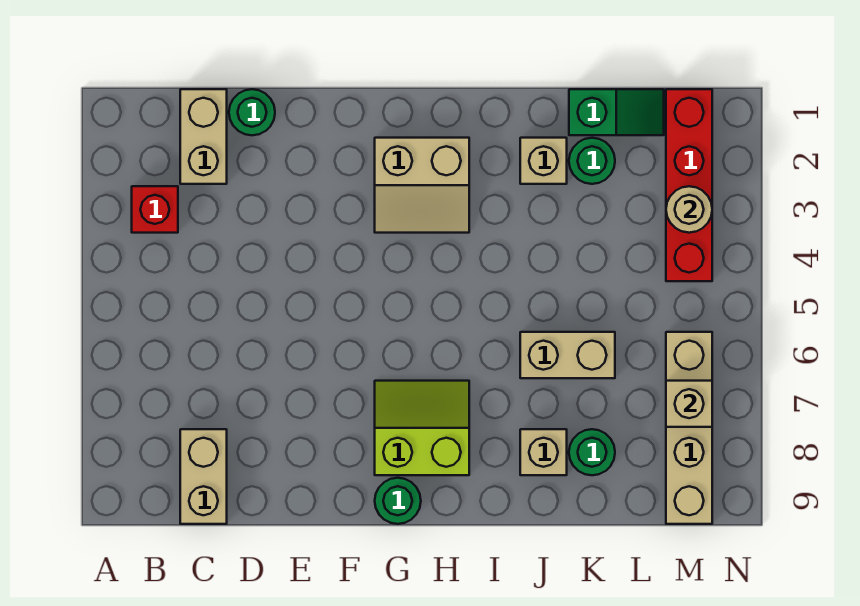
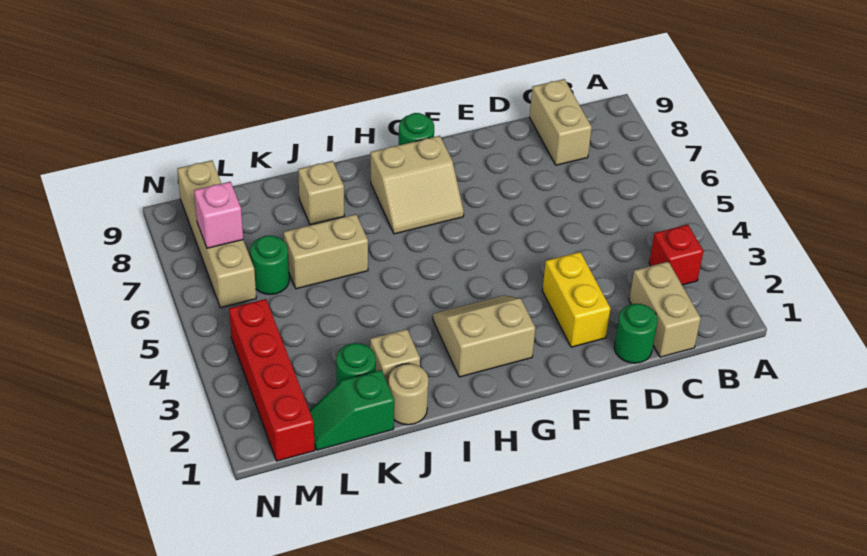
none -> yellow 1x2 brick [542,252,610,347]
lime 2x2 slope [375,381,469,475] -> tan 2x2 slope [370,136,464,234]
green 1x1 round brick [569,429,615,475] -> green 1x1 round brick moved to [250,236,289,295]
tan 1x1 round brick [666,186,712,233] -> tan 1x1 round brick moved to [389,364,428,425]
tan 1x1 brick [666,381,712,427] -> pink 1x1 brick [194,182,243,248]

